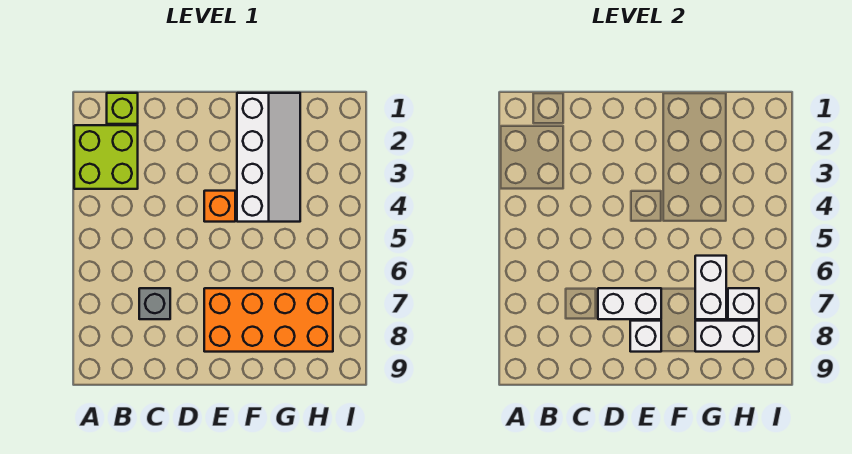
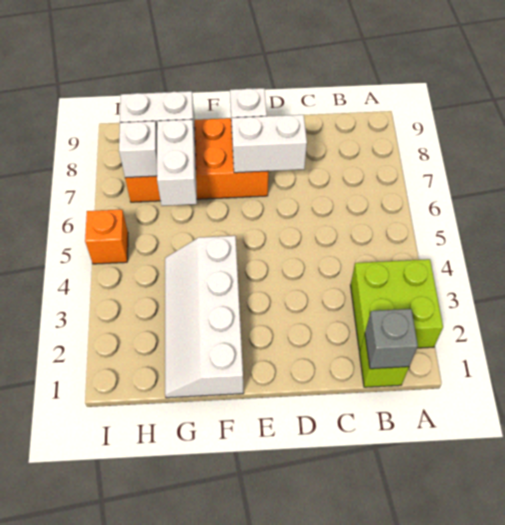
grey 1x1 brick [139,288,170,319] -> grey 1x1 brick moved to [365,309,418,369]
orange 1x1 brick [204,191,235,222] -> orange 1x1 brick moved to [85,210,128,264]

